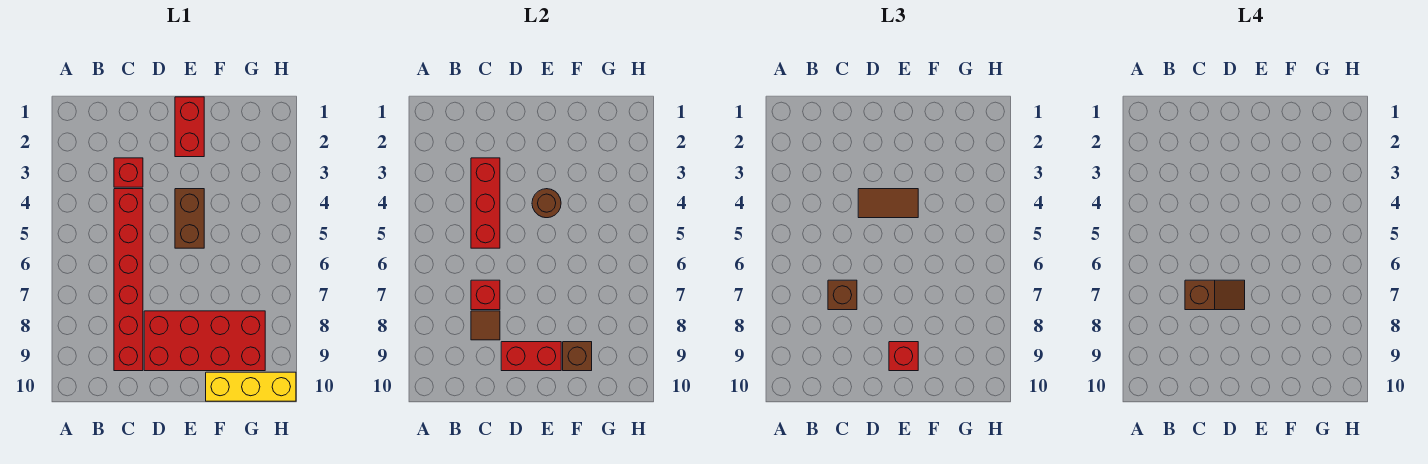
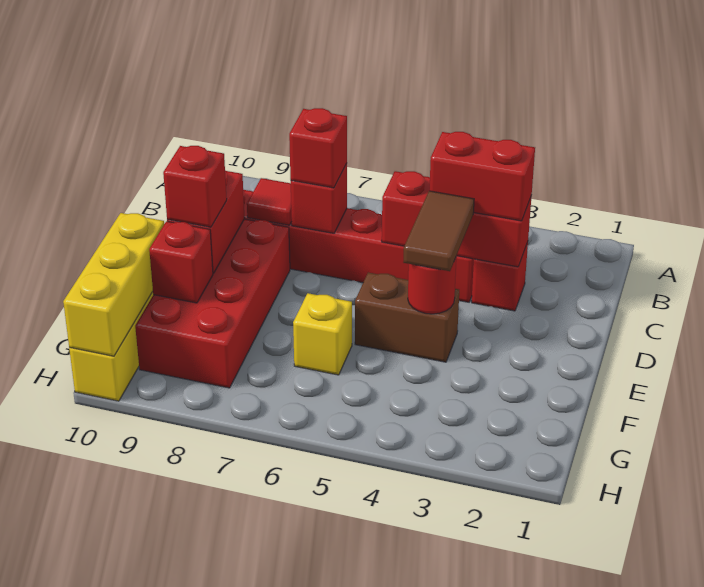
brown 1x1 brick [828,280,857,310] -> red 1x1 brick [289,108,347,188]
brown 1x2 slope [1185,280,1245,310] -> none
brown 1x1 tile [471,311,500,340] -> red 1x1 tile [247,178,292,225]
red 1x2 brick [175,97,204,157] -> red 1x2 brick moved to [430,132,535,221]
brown 1x1 round brick [532,189,561,218] -> red 1x1 round brick [408,258,456,314]
none -> yellow 1x1 brick [293,293,352,375]
brown 1x1 brick [563,342,592,371] -> red 1x1 brick [149,221,213,303]
none -> yellow 1x3 brick [63,213,164,356]

